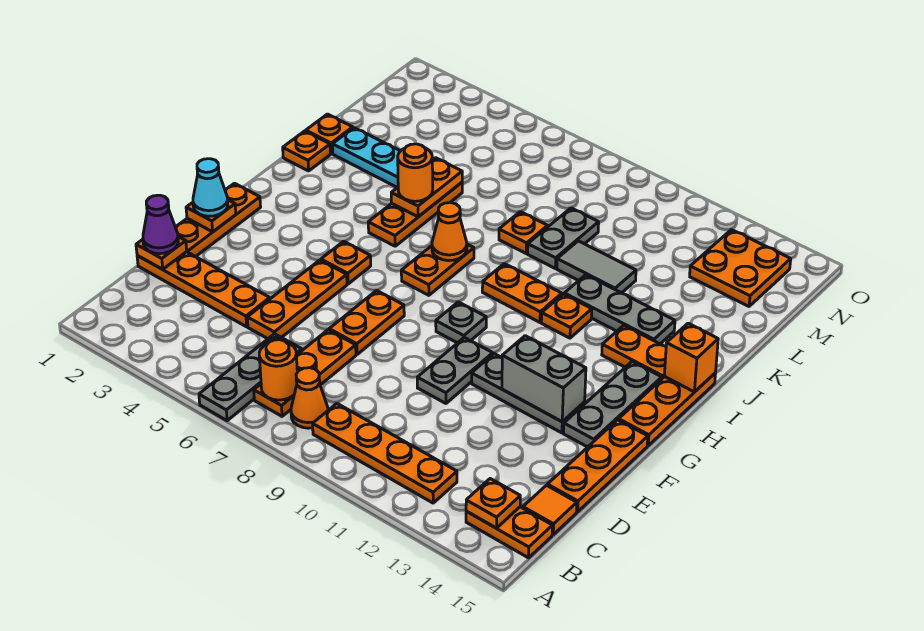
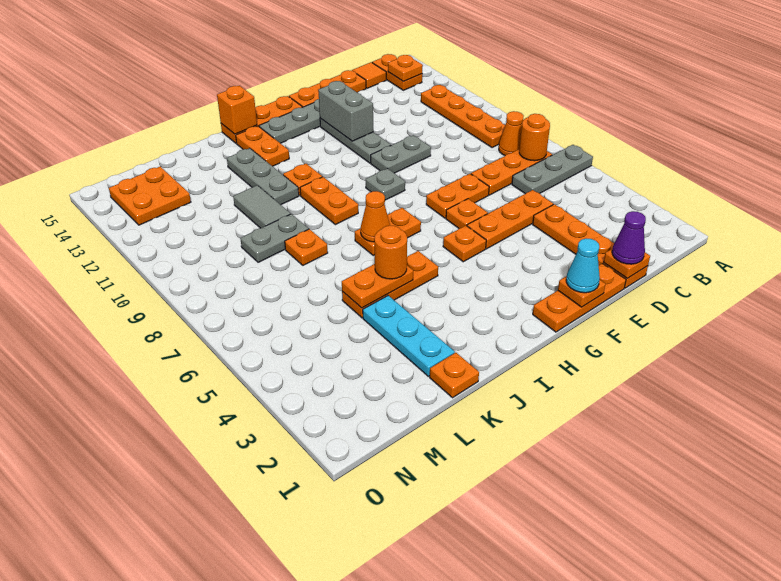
orange 1x1 plate [283,131,330,171] -> orange 1x1 plate moved to [446,199,488,229]

